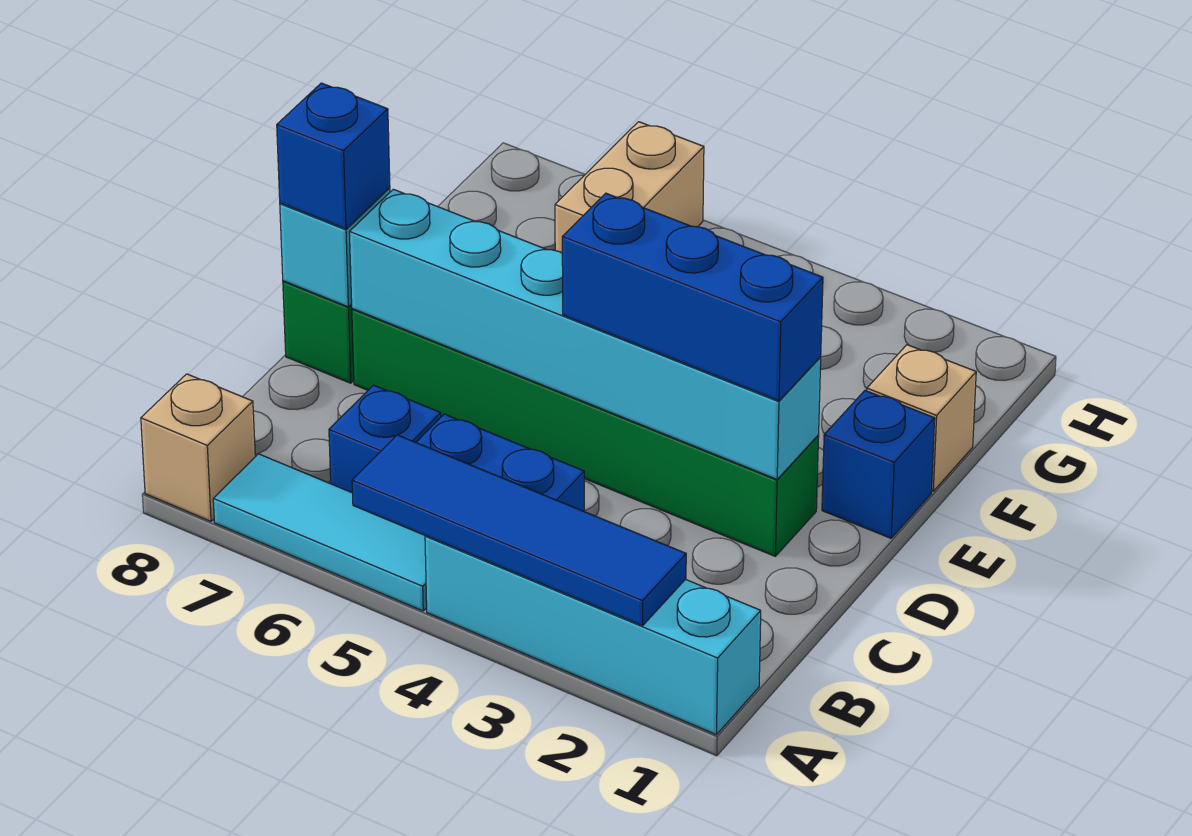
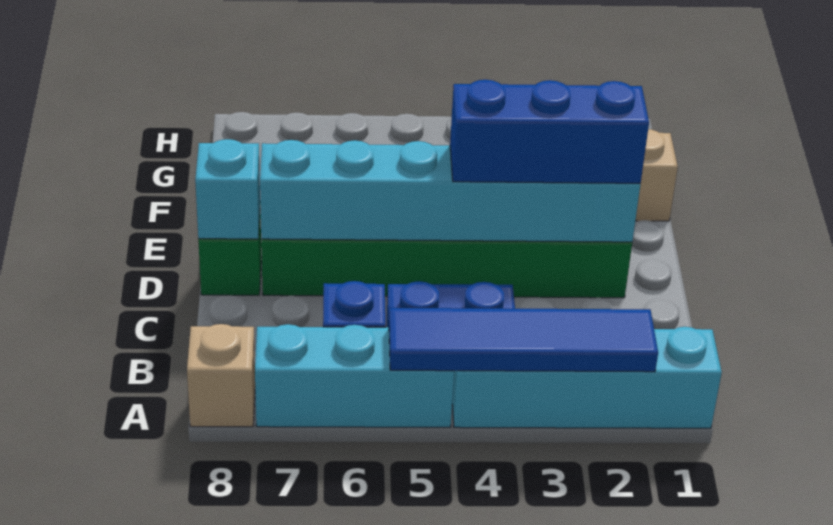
cyan 1x3 tile [213,454,427,611] -> cyan 1x3 brick [255,324,454,427]
blue 1x1 brick [277,83,390,229] -> none
blue 1x1 brick [822,391,935,538] -> none
tan 1x2 brick [555,122,704,253] -> none

